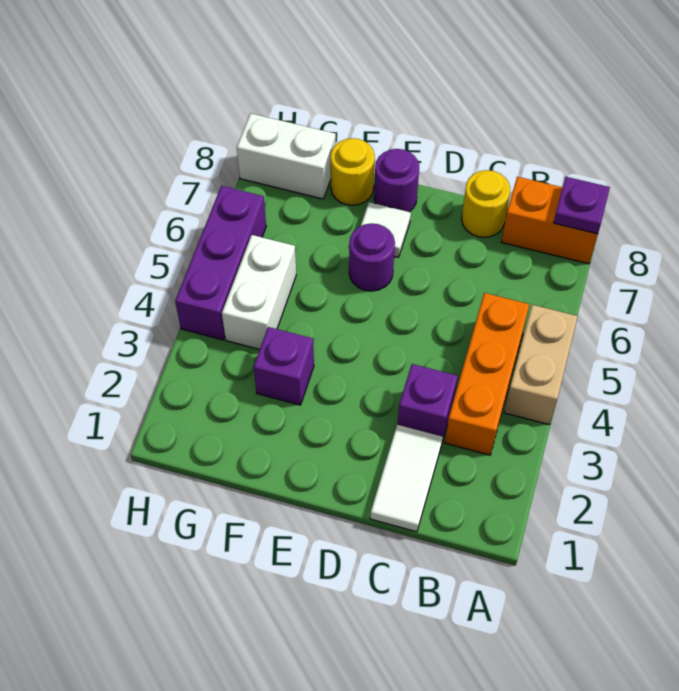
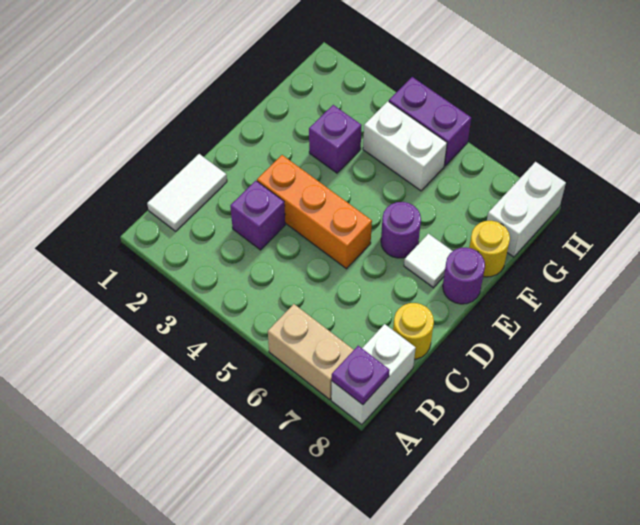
tan 1x2 brick [504,305,578,425] -> tan 1x2 brick moved to [268,304,354,400]
orange 1x2 brick [502,177,598,264] -> white 1x2 brick [331,324,416,425]
orange 1x3 brick [445,293,529,455] -> orange 1x3 brick moved to [257,155,372,269]
white 1x2 tile [370,425,443,532] -> white 1x2 tile turned to [147,154,227,231]
purple 1x3 brick [175,186,266,340] -> purple 1x2 brick [389,77,471,166]

